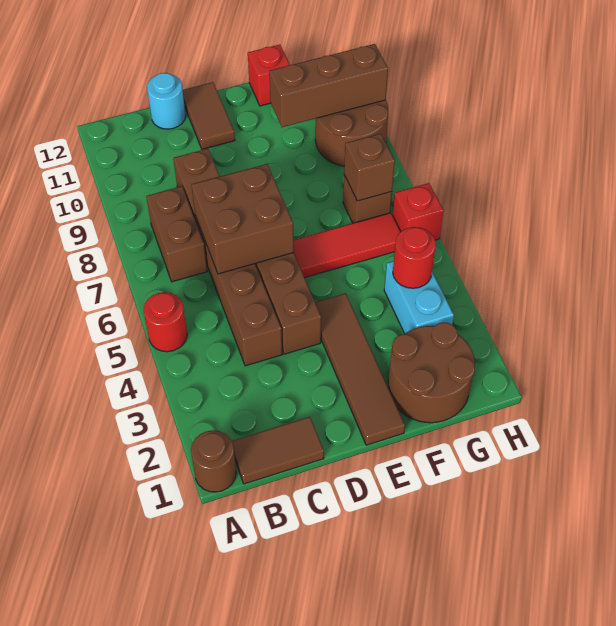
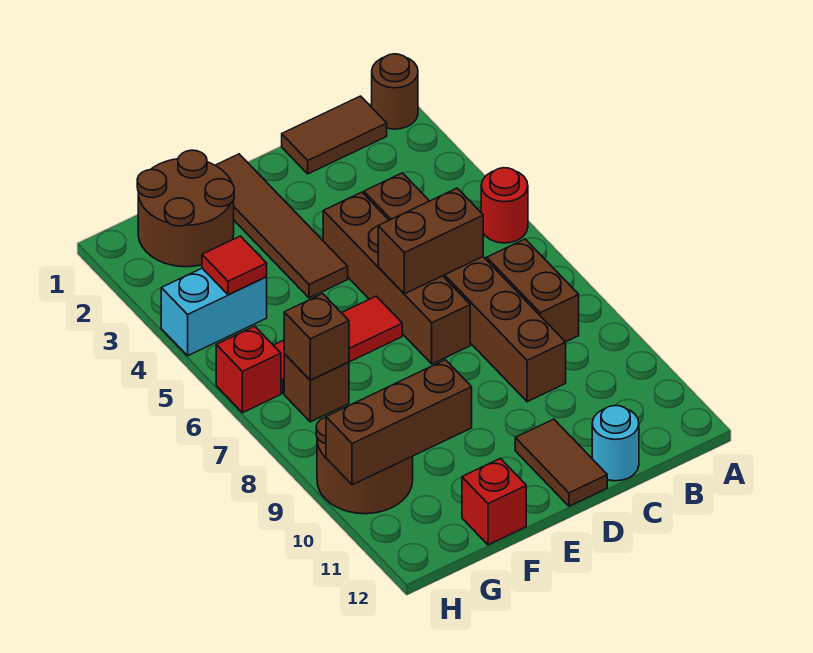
brown 2x2 brick [191,164,294,274] -> brown 1x2 brick [378,188,483,294]
cyan 1x2 brick [384,261,454,334] -> cyan 1x2 brick turned to [161,268,267,356]
red 1x1 round brick [393,227,436,288] -> red 1x1 tile [202,236,267,295]

